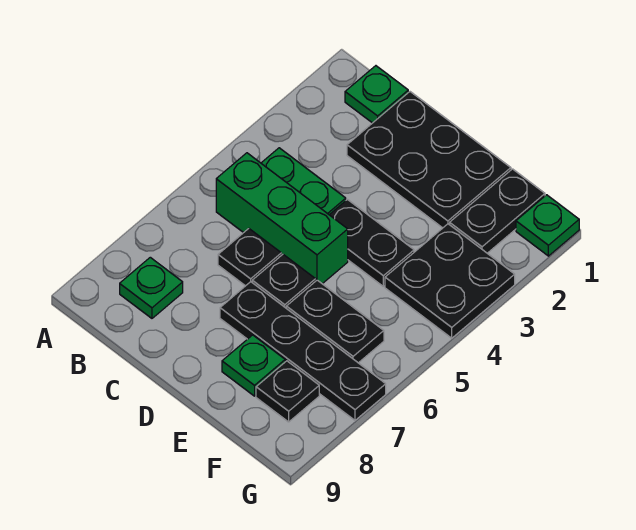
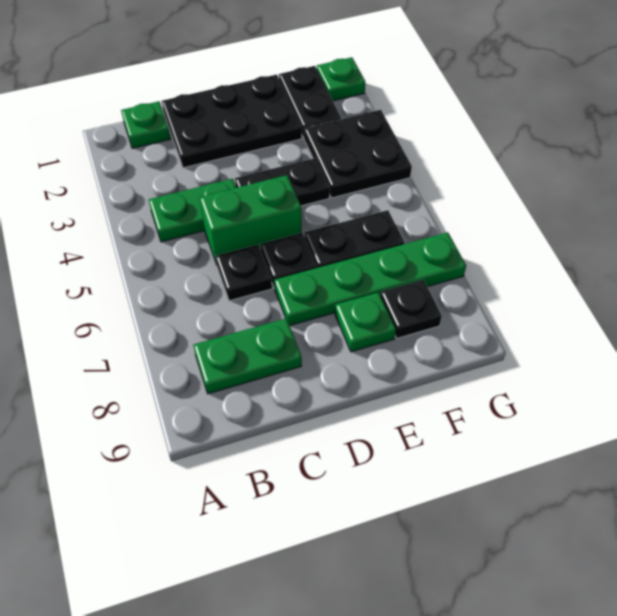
green 1x3 brick [216,153,348,284] -> green 1x2 brick [200,175,302,265]
green 1x1 plate [120,257,183,318] -> green 1x2 plate [193,318,302,394]
black 1x4 plate [220,282,386,420] -> green 1x4 plate [274,232,466,325]

